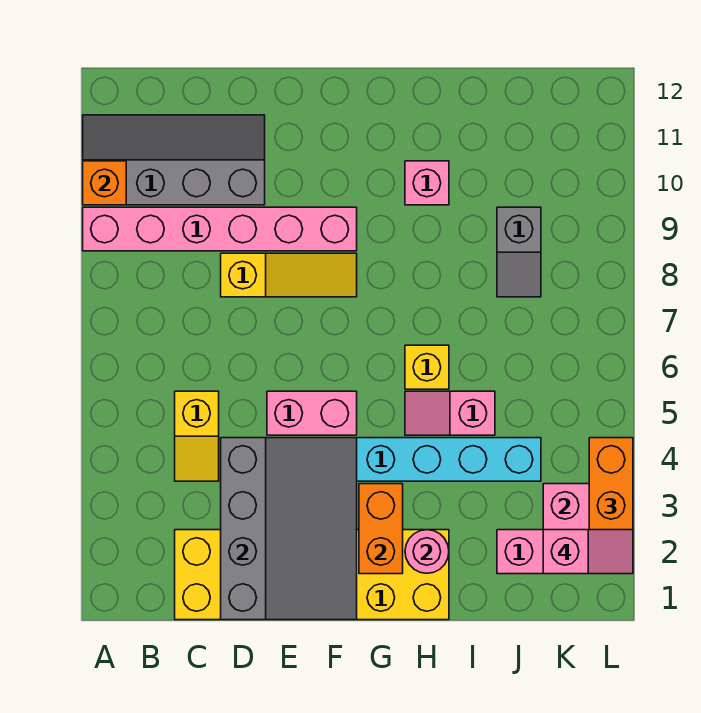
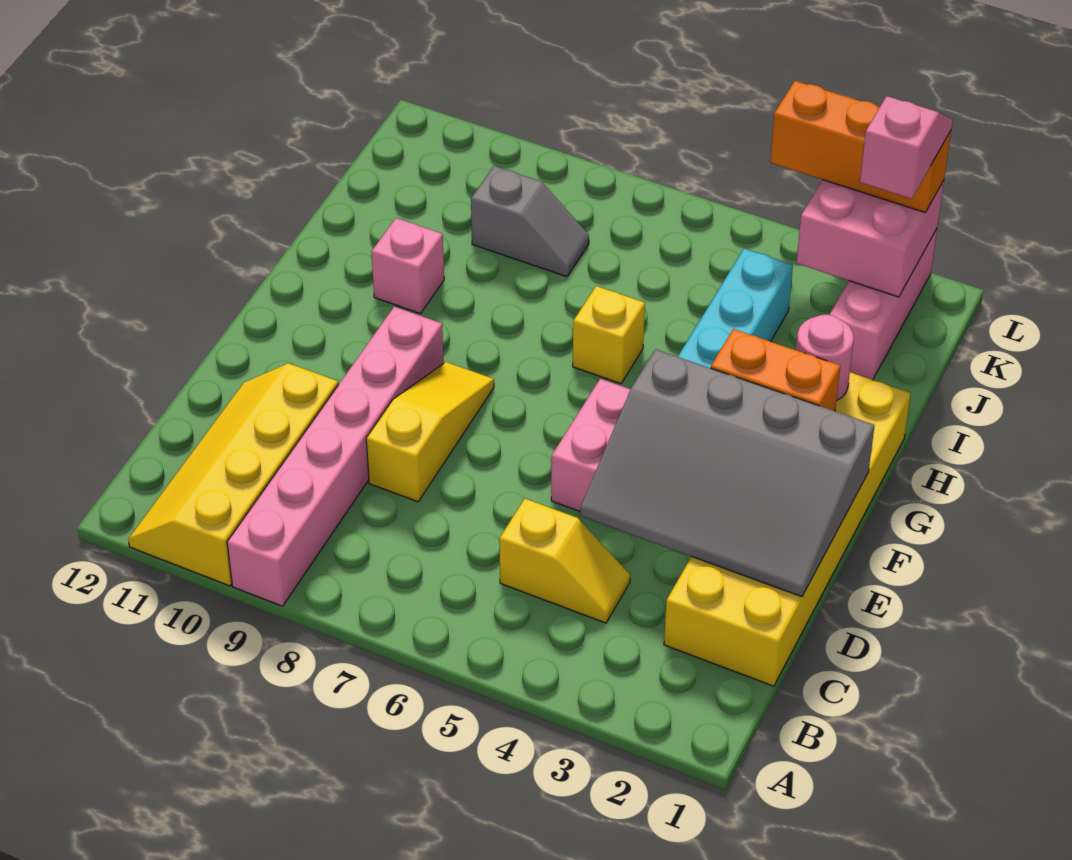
grey 2x4 slope [83,115,265,205] -> yellow 2x4 slope [128,363,338,586]
orange 1x1 brick [83,161,126,205] -> none
grey 3x4 slope [221,438,357,620] -> grey 3x4 slope turned to [580,349,875,597]
pink 1x2 slope [405,391,495,435] -> none

